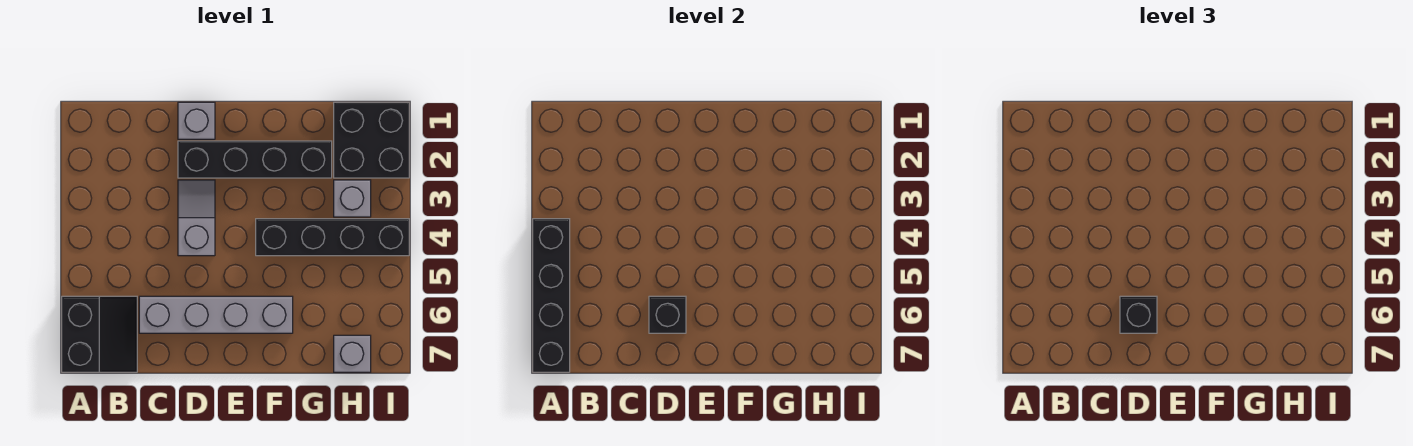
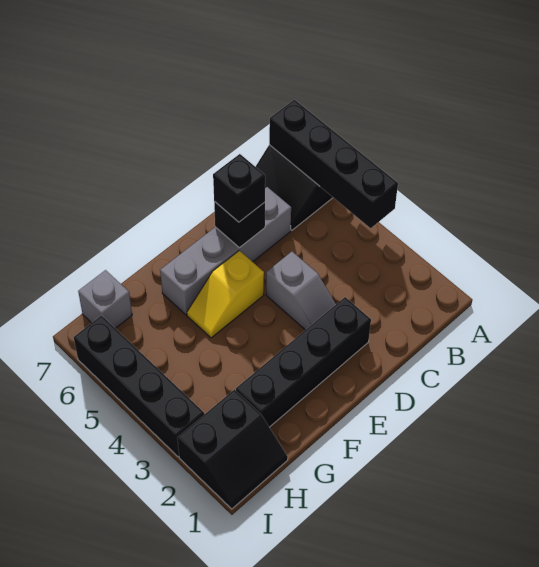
grey 1x1 brick [178,102,215,139] -> none
none -> yellow 1x2 slope [187,250,264,338]
black 1x4 brick [256,219,409,256] -> black 1x4 brick turned to [74,316,204,457]
black 2x2 brick [334,102,409,178] -> black 2x2 slope [177,390,288,509]
grey 1x1 brick [334,180,371,217] -> none

